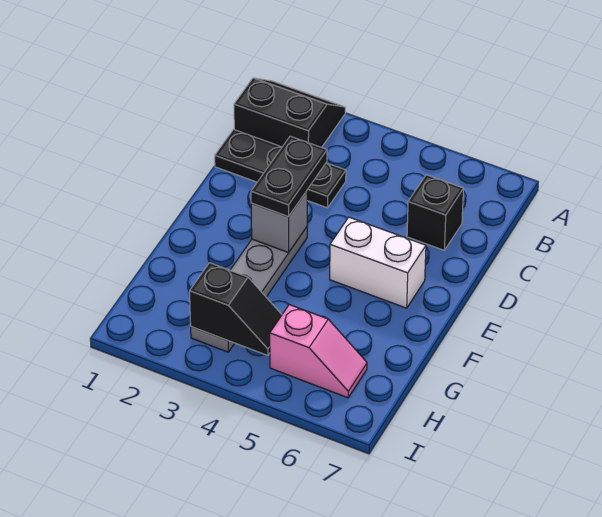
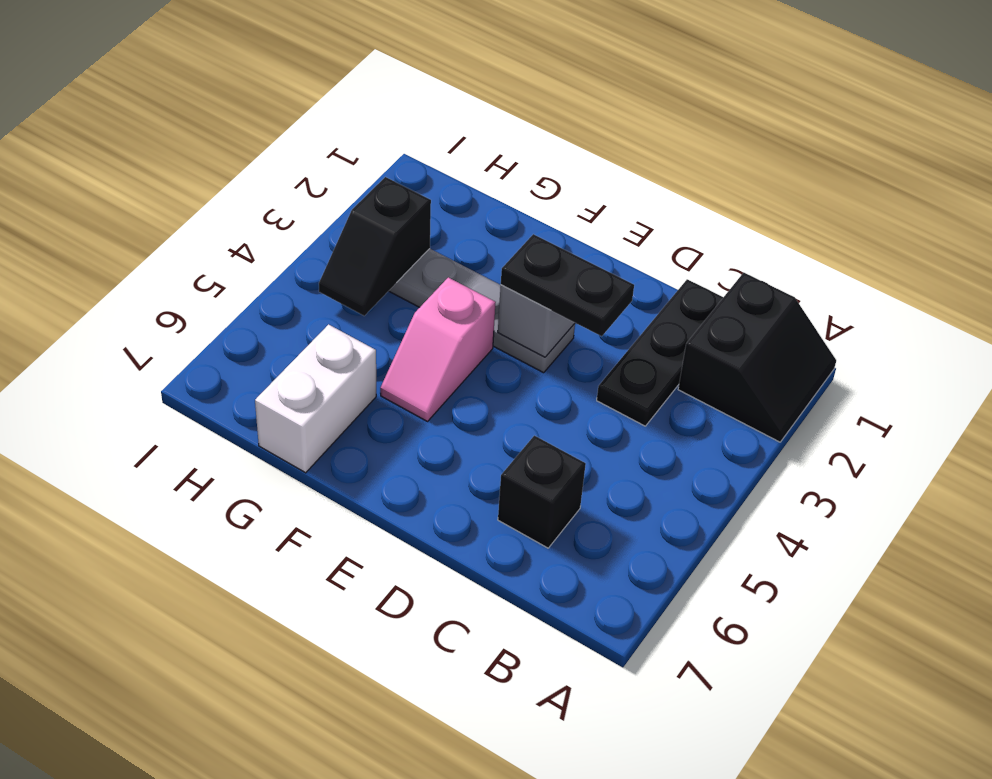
white 1x2 brick [330,217,426,308] -> white 1x2 brick moved to [255,324,376,473]
pink 1x2 slope [270,305,367,398] -> pink 1x2 slope moved to [380,277,496,422]

